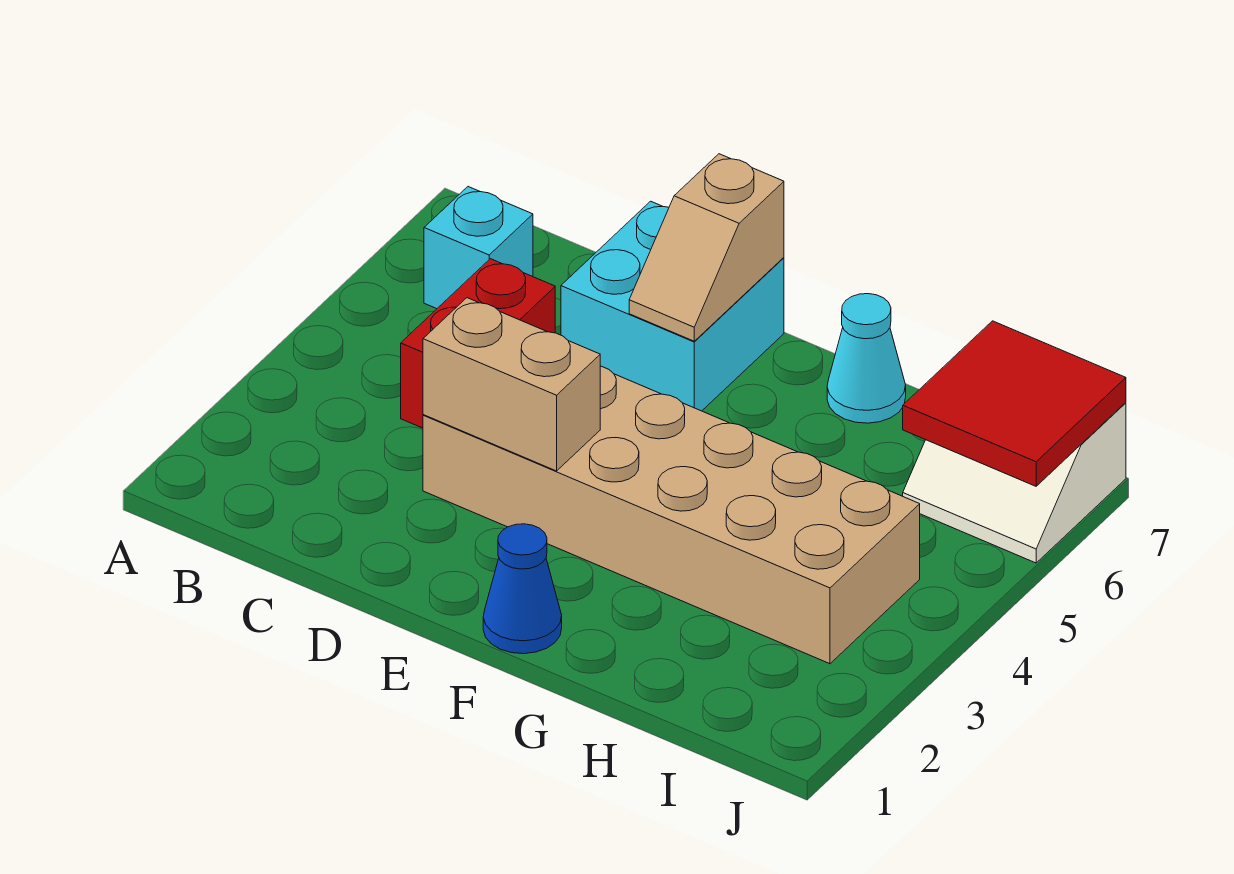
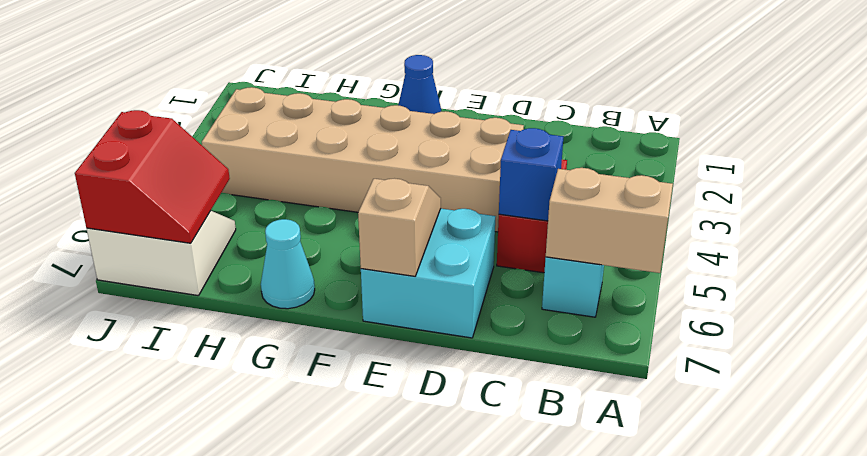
none -> blue 1x1 brick [499,128,563,221]
tan 1x2 brick [423,298,600,471] -> tan 1x2 brick moved to [546,168,673,273]
red 2x2 tile [903,321,1126,486] -> red 2x2 slope [75,110,230,243]

